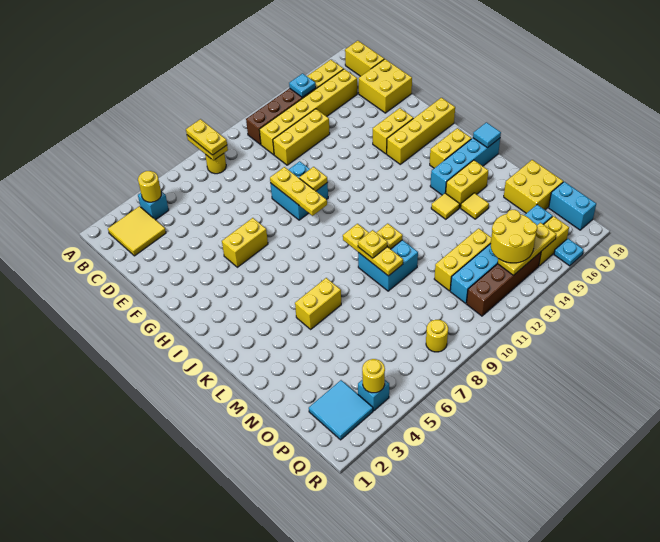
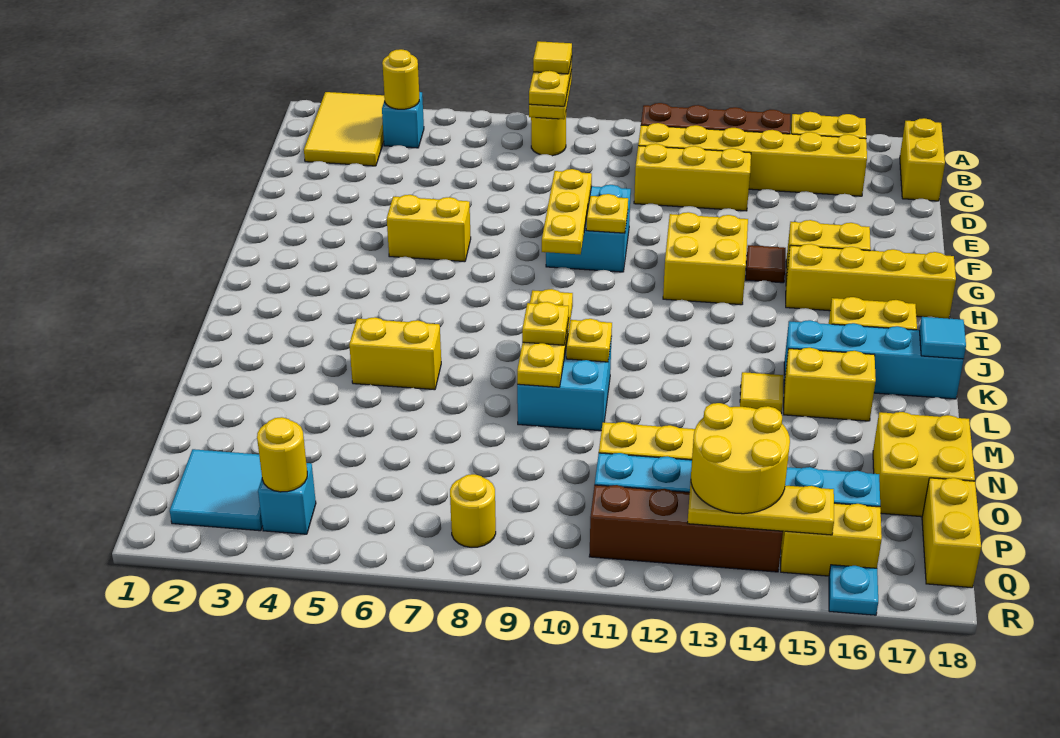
yellow 2x2 tile [108,206,166,256] -> yellow 2x3 tile [304,92,385,166]
cyan 1x1 plate [289,73,316,97] -> none
yellow 2x2 brick [359,59,412,113] -> yellow 2x2 brick moved to [663,212,748,305]
none -> brown 1x1 tile [746,245,786,283]
yellow 1x1 tile [461,193,489,219] -> yellow 1x1 tile moved to [533,41,572,74]
cyan 1x2 brick [549,182,596,230] -> yellow 1x2 brick [922,478,981,588]

